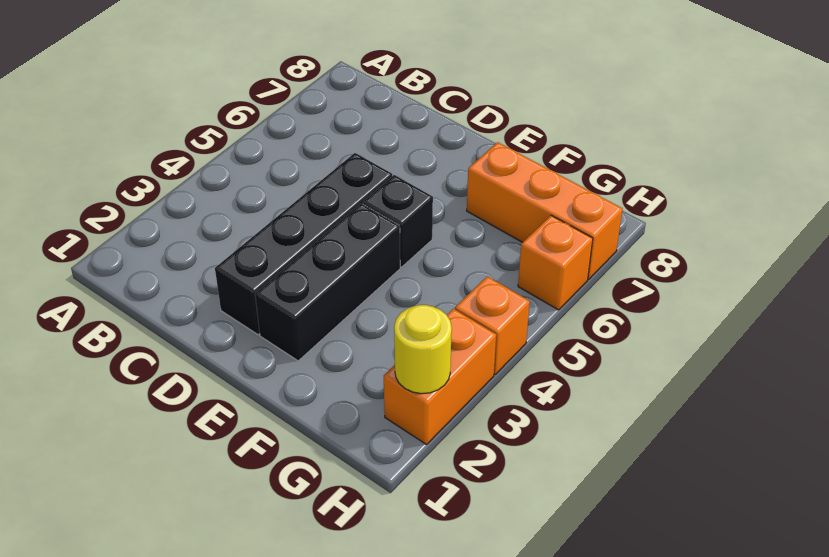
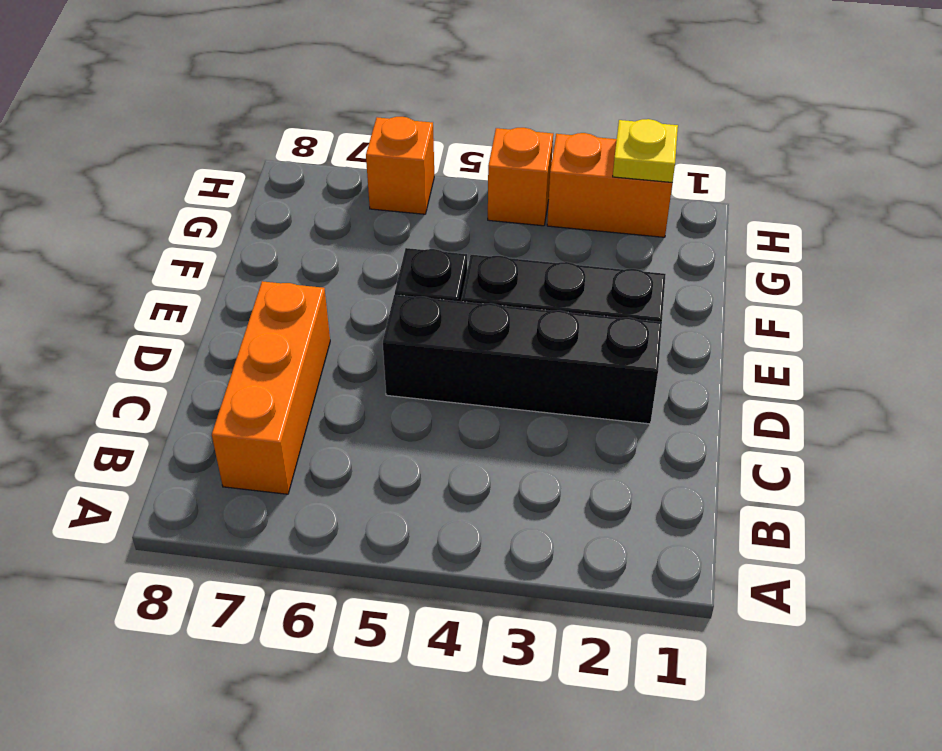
orange 1x3 brick [467,142,623,279] -> orange 1x3 brick moved to [212,281,330,494]
yellow 1x1 round brick [394,305,452,394] -> yellow 1x1 plate [613,119,678,183]

